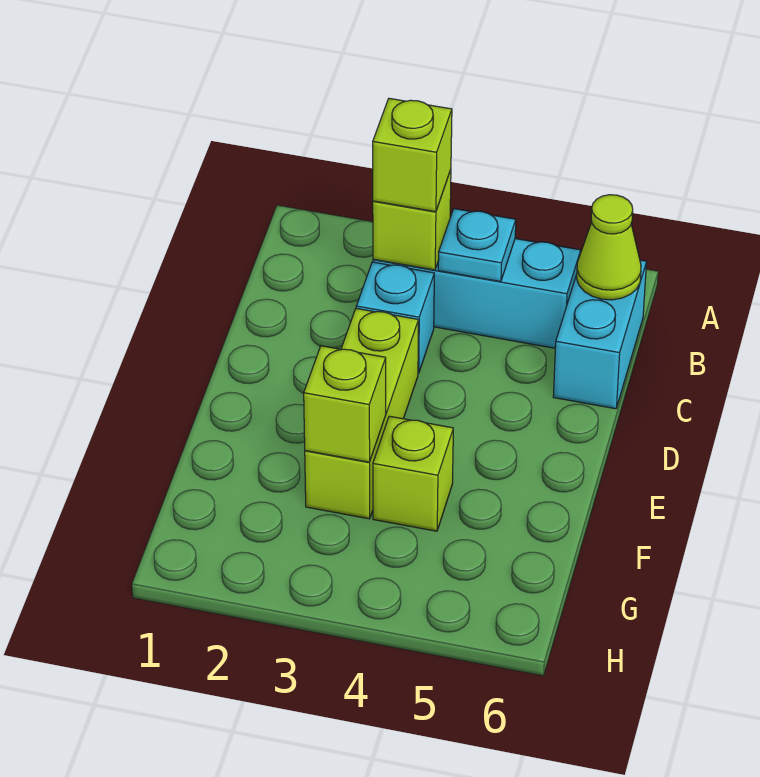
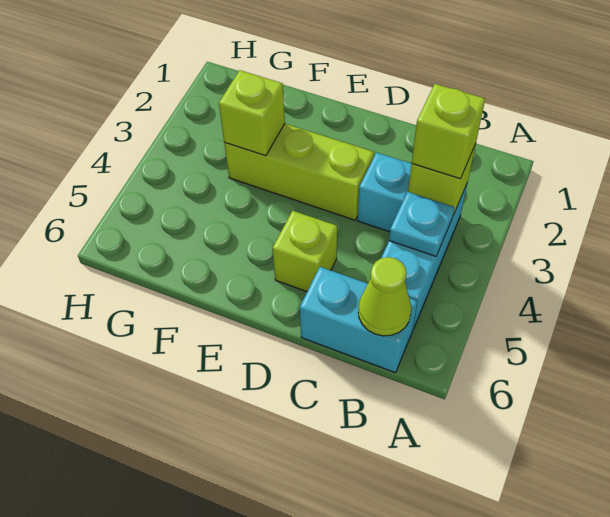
lime 1x1 brick [373,416,453,531] -> lime 1x1 brick moved to [273,211,337,292]

